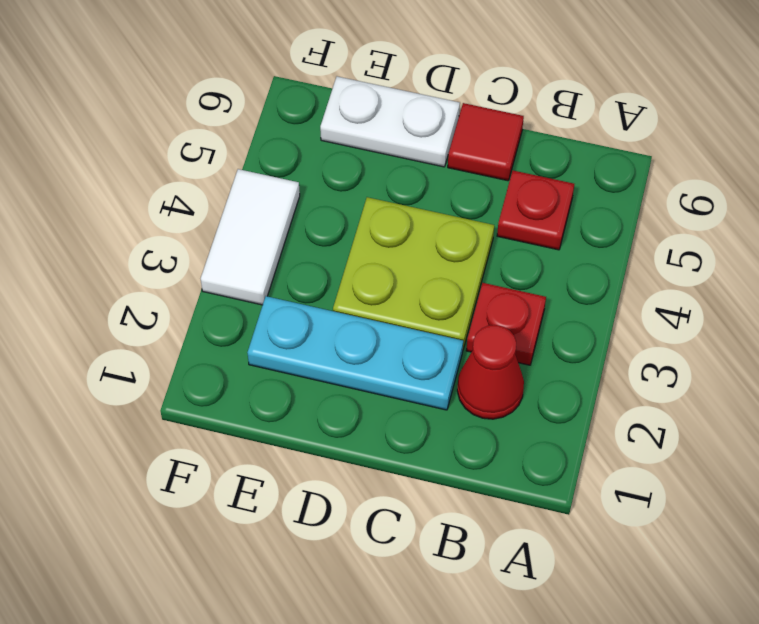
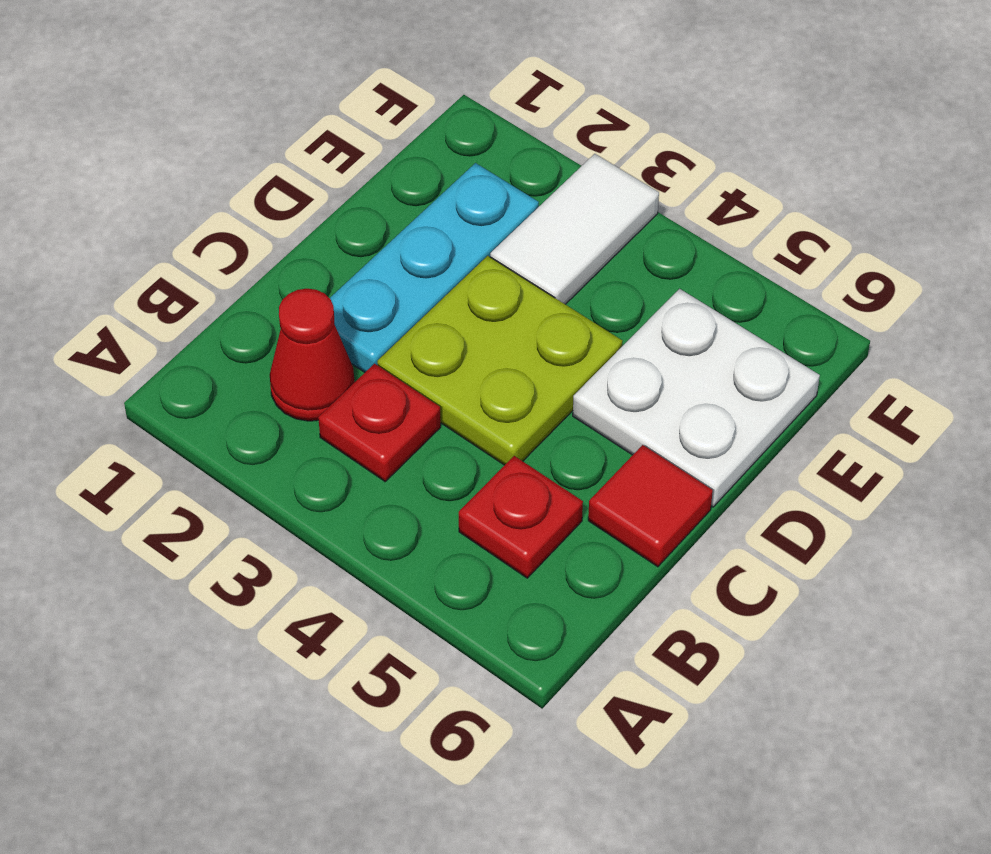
white 1x2 plate [320,76,460,167] -> white 2x2 plate [573,289,820,507]
white 1x2 tile [201,169,300,305] -> white 1x2 tile turned to [490,154,659,304]

